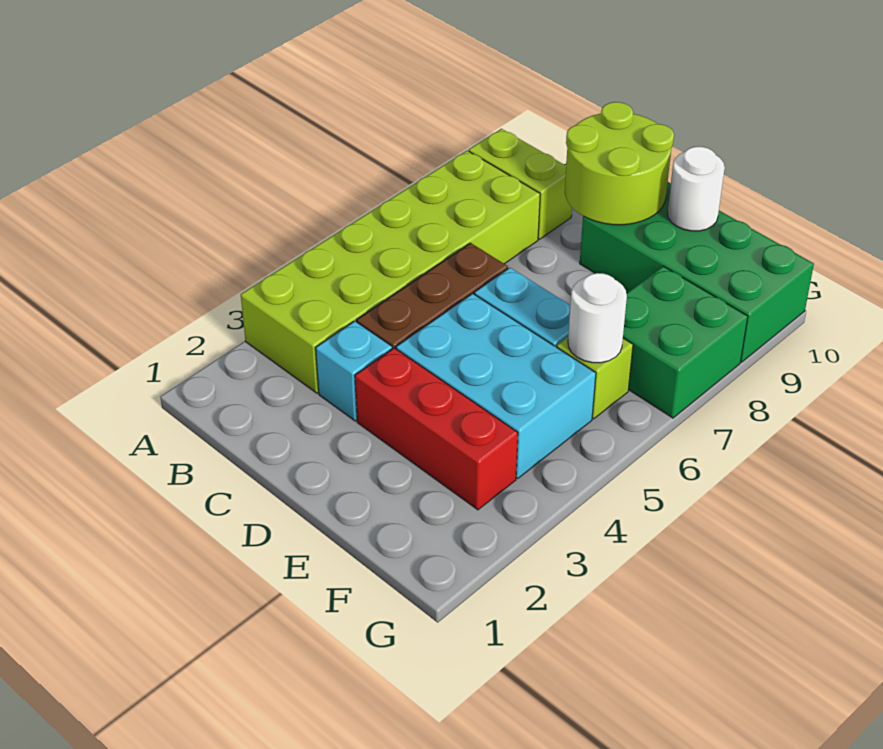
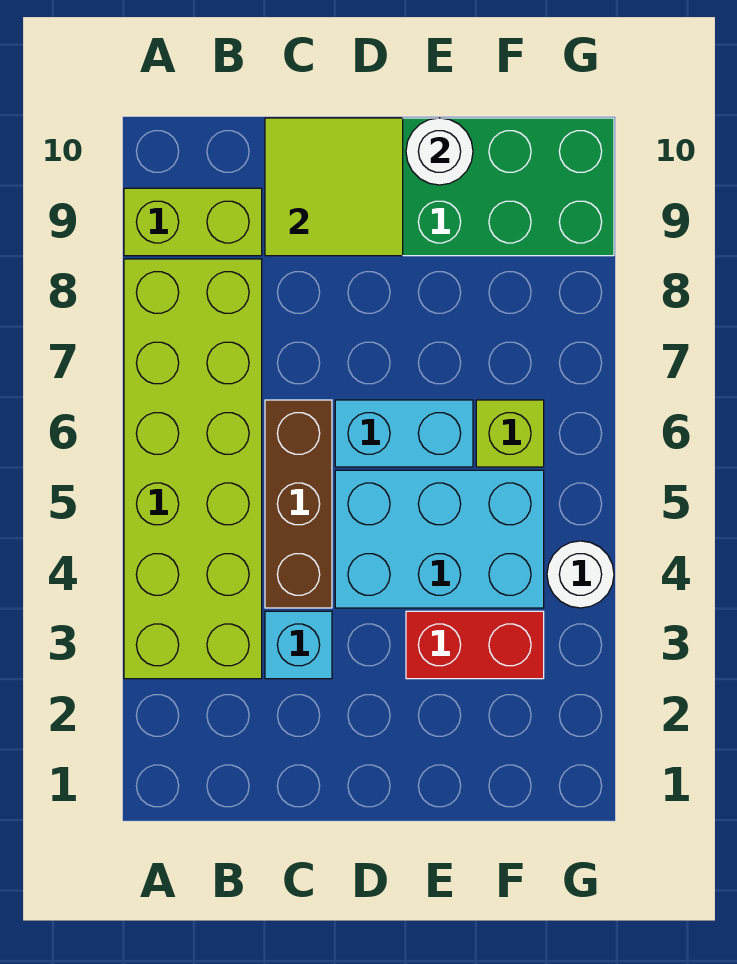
lime 2x2 round brick [565,102,674,225] -> lime 2x2 tile [265,118,403,256]
red 1x3 brick [355,348,518,510] -> red 1x2 brick [406,611,544,679]
white 1x1 round brick [568,273,627,363] -> white 1x1 round brick moved to [547,541,614,608]
green 2x2 brick [623,266,748,418] -> none

